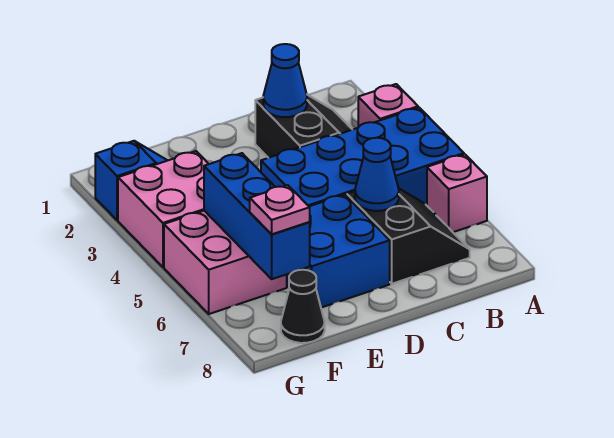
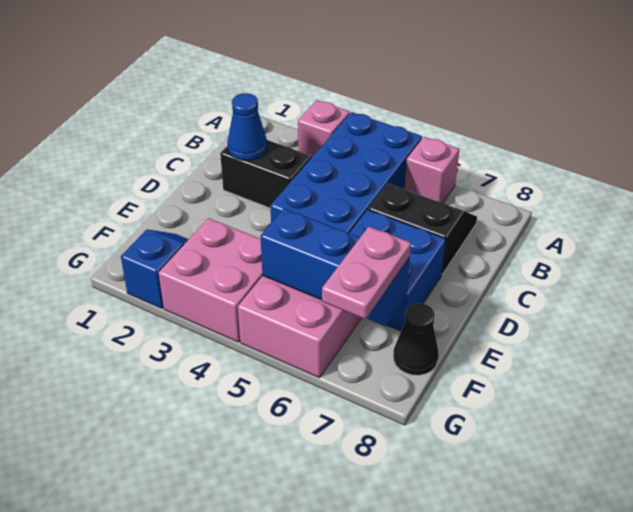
blue 1x1 cone [355,138,399,211] -> none
pink 1x1 plate [250,185,310,234] -> pink 1x2 plate [322,227,411,319]

